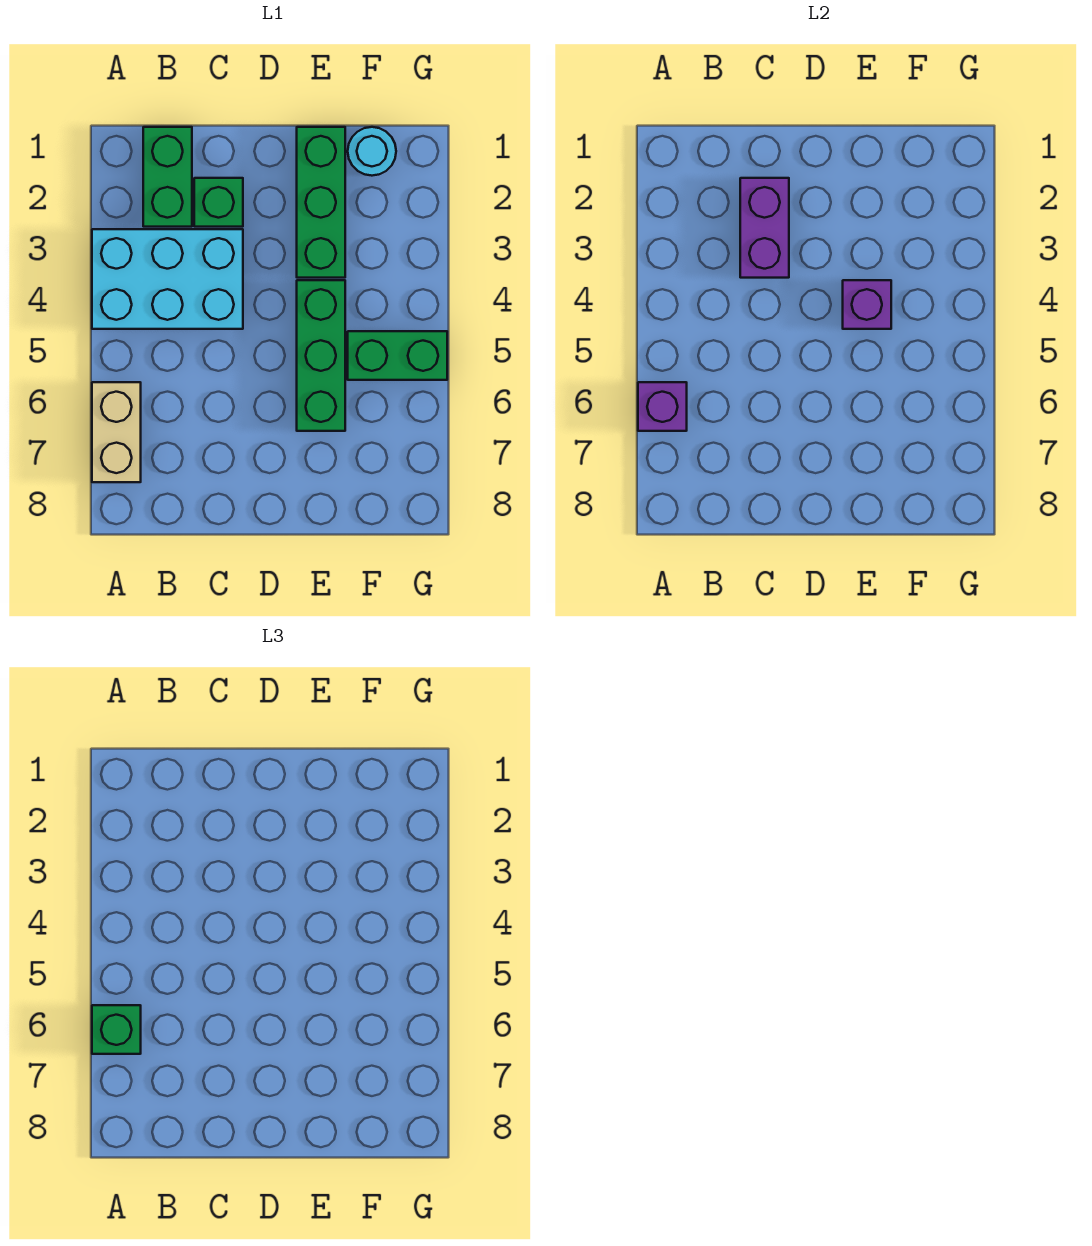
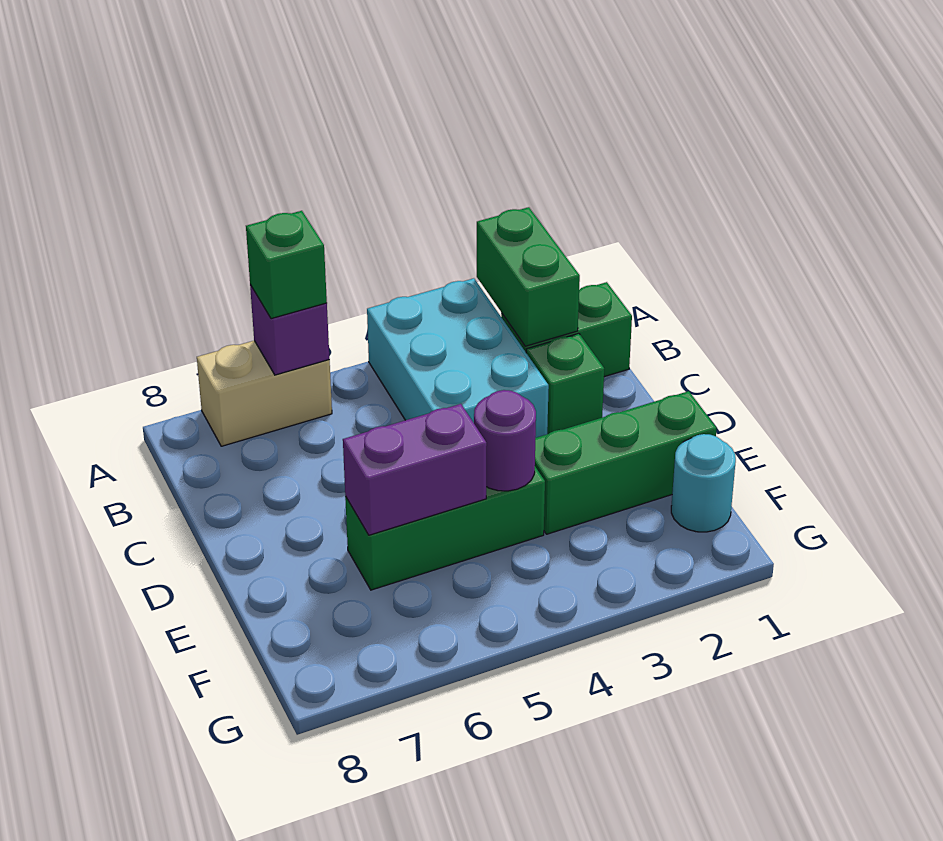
purple 1x2 brick [740,178,789,278] -> purple 1x2 brick moved to [343,404,487,535]
purple 1x1 brick [843,280,891,329] -> purple 1x1 round brick [474,390,536,491]
green 1x2 brick [348,331,447,380] -> green 1x2 brick moved to [477,207,580,346]

